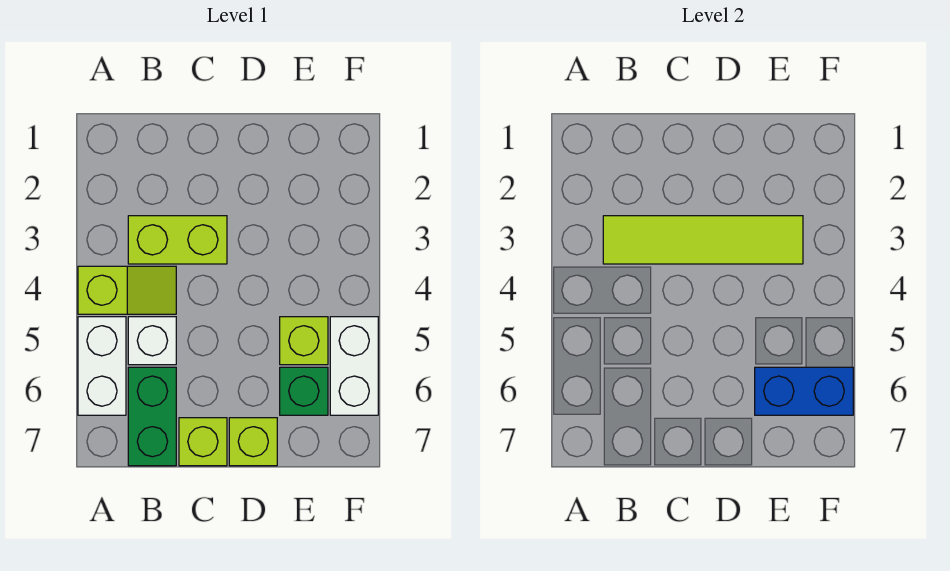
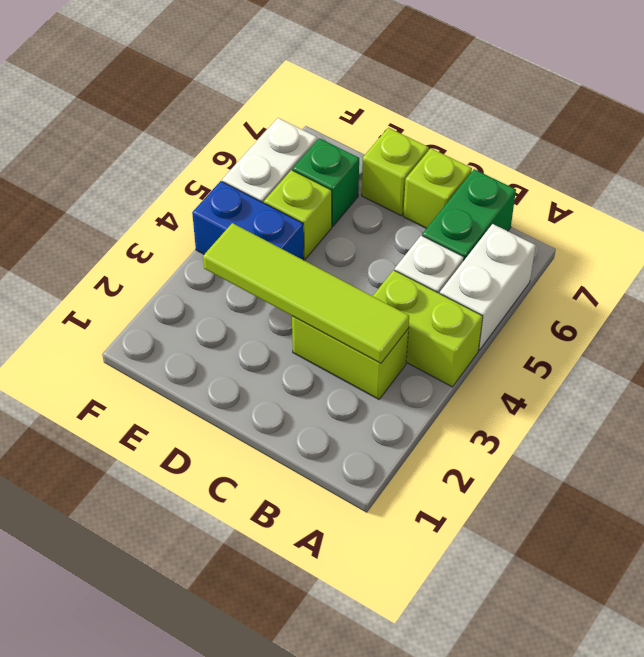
lime 1x2 slope [78,266,176,314] -> lime 1x2 brick [373,270,483,387]
blue 1x2 brick [755,367,853,415] -> blue 1x2 brick moved to [192,181,304,260]

